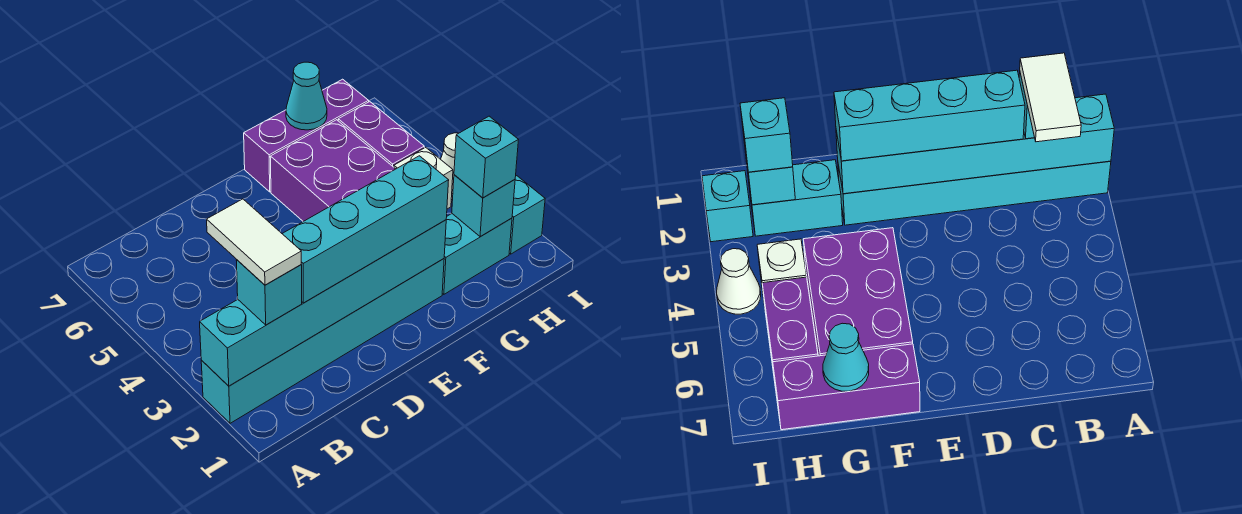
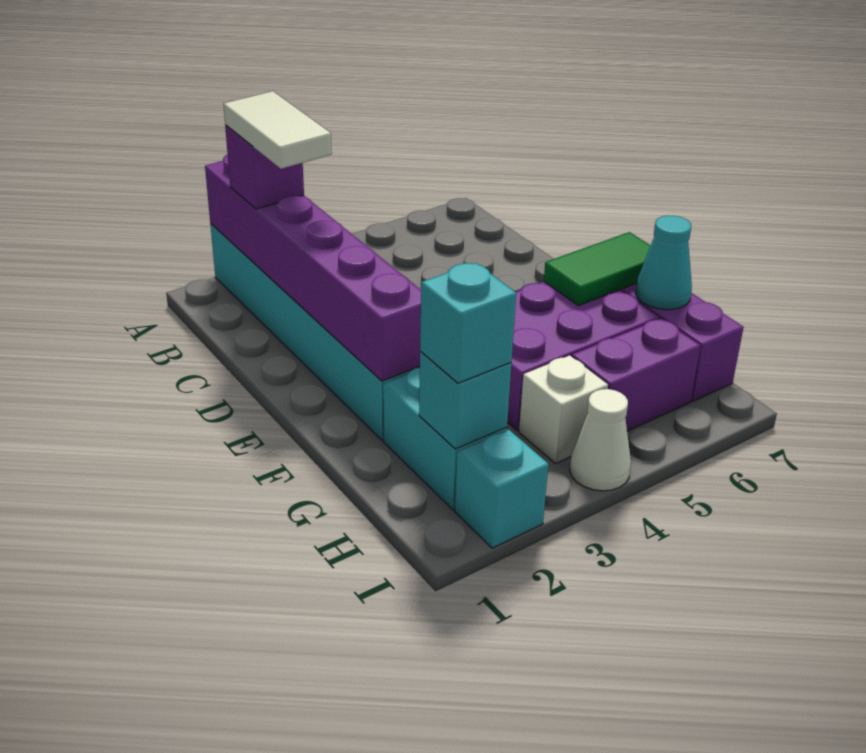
cyan 1x6 brick [200,220,446,386] -> purple 1x6 brick [205,154,421,381]
cyan 1x1 brick [236,260,302,325] -> purple 1x1 brick [225,125,304,209]
white 1x2 tile [207,199,301,285] -> white 1x2 tile turned to [224,91,332,169]
cyan 1x4 brick [282,156,449,303] -> none
none -> green 1x2 tile [544,232,651,306]

